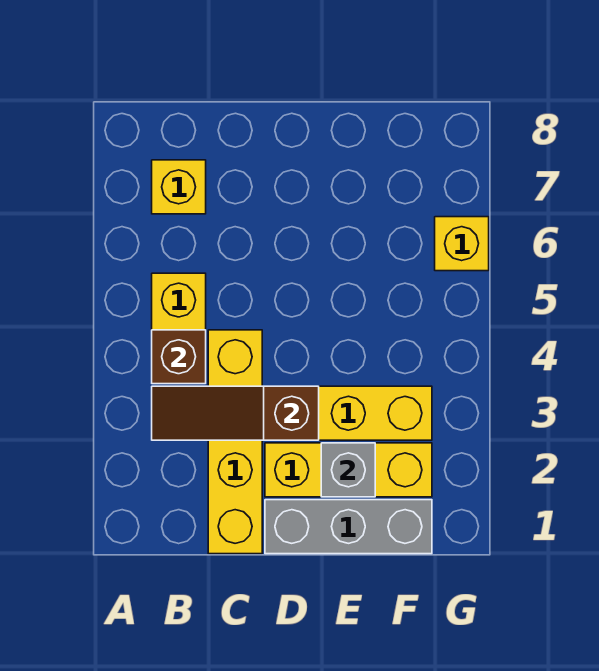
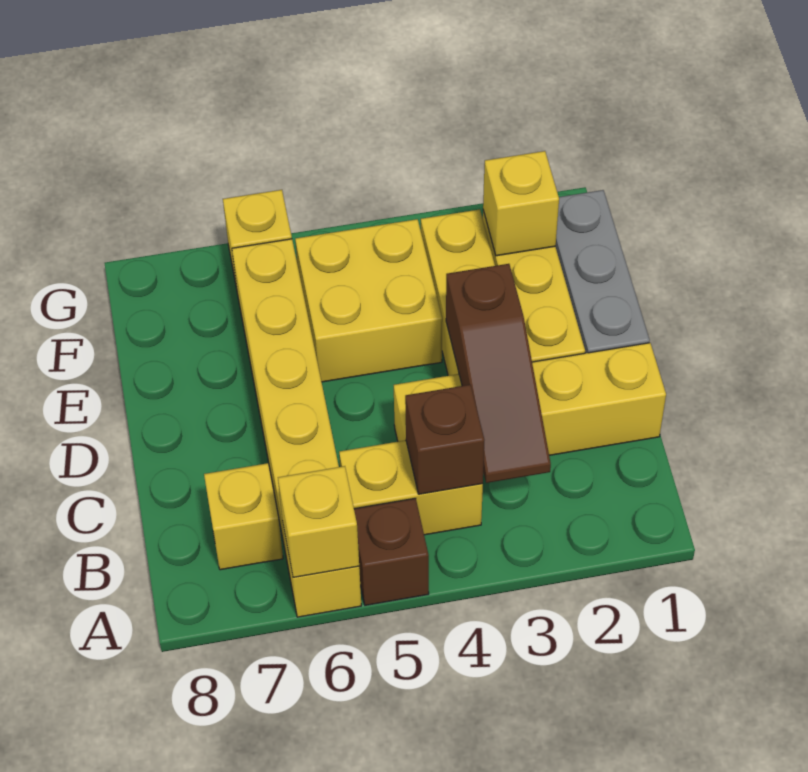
none -> brown 1x1 brick [354,498,429,605]
none -> yellow 1x6 brick [232,239,361,617]
none -> yellow 1x1 brick [278,466,359,577]
grey 1x1 brick [321,443,375,497] -> none
none -> yellow 2x2 brick [295,219,442,382]
none -> yellow 1x1 brick [483,151,559,256]

